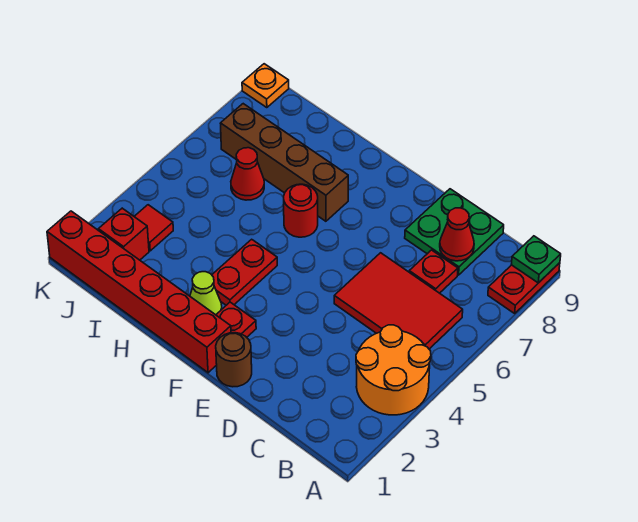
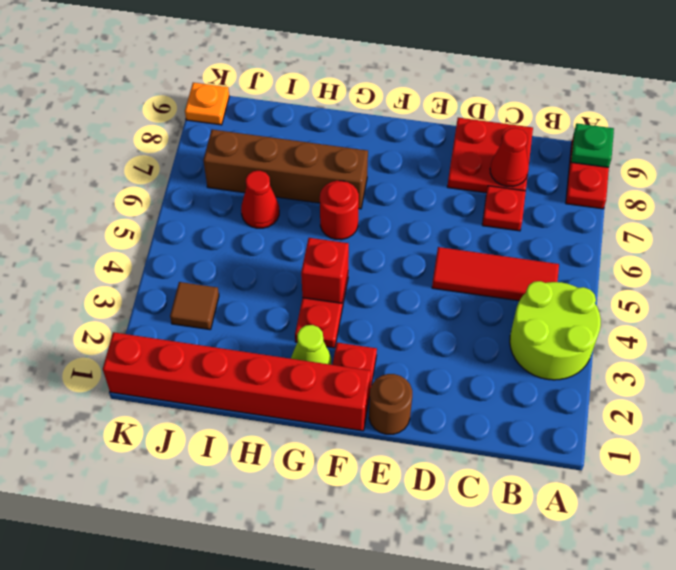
orange 2x2 round brick [356,325,431,415] -> lime 2x2 round brick [510,281,601,380]
red 2x3 tile [334,253,463,349] -> red 1x3 tile [432,247,559,301]
green 2x2 plate [405,189,504,275] -> red 2x2 plate [447,118,533,193]
red 1x1 brick [99,208,149,260] -> red 1x1 brick moved to [301,238,349,303]
red 1x1 tile [134,205,173,251] -> brown 1x1 tile [170,282,219,330]

